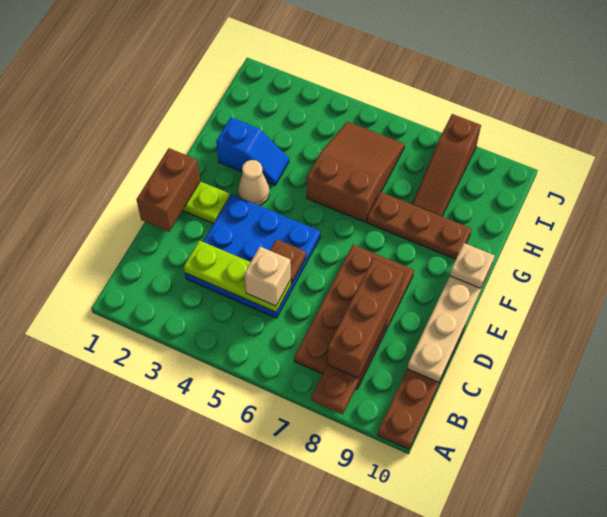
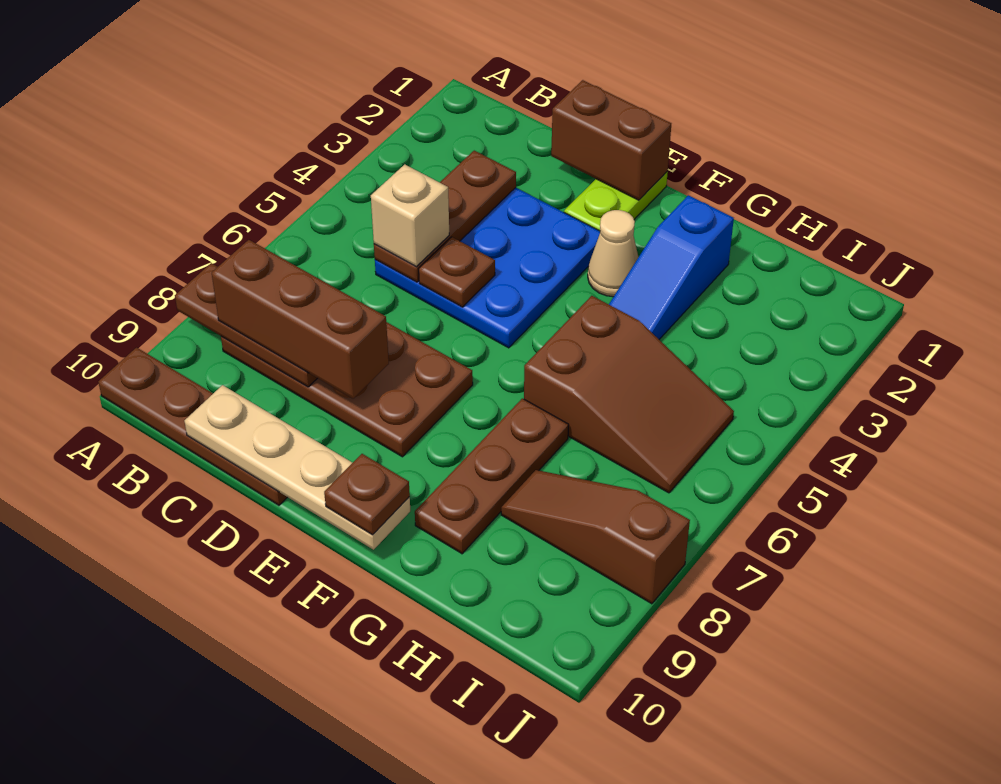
lime 1x3 plate [184,240,291,312] -> brown 1x3 plate [374,151,516,282]
tan 1x1 plate [450,243,495,288] -> brown 1x1 plate [324,454,410,535]
blue 1x2 slope [216,117,289,185] -> blue 1x3 slope [609,195,734,339]

